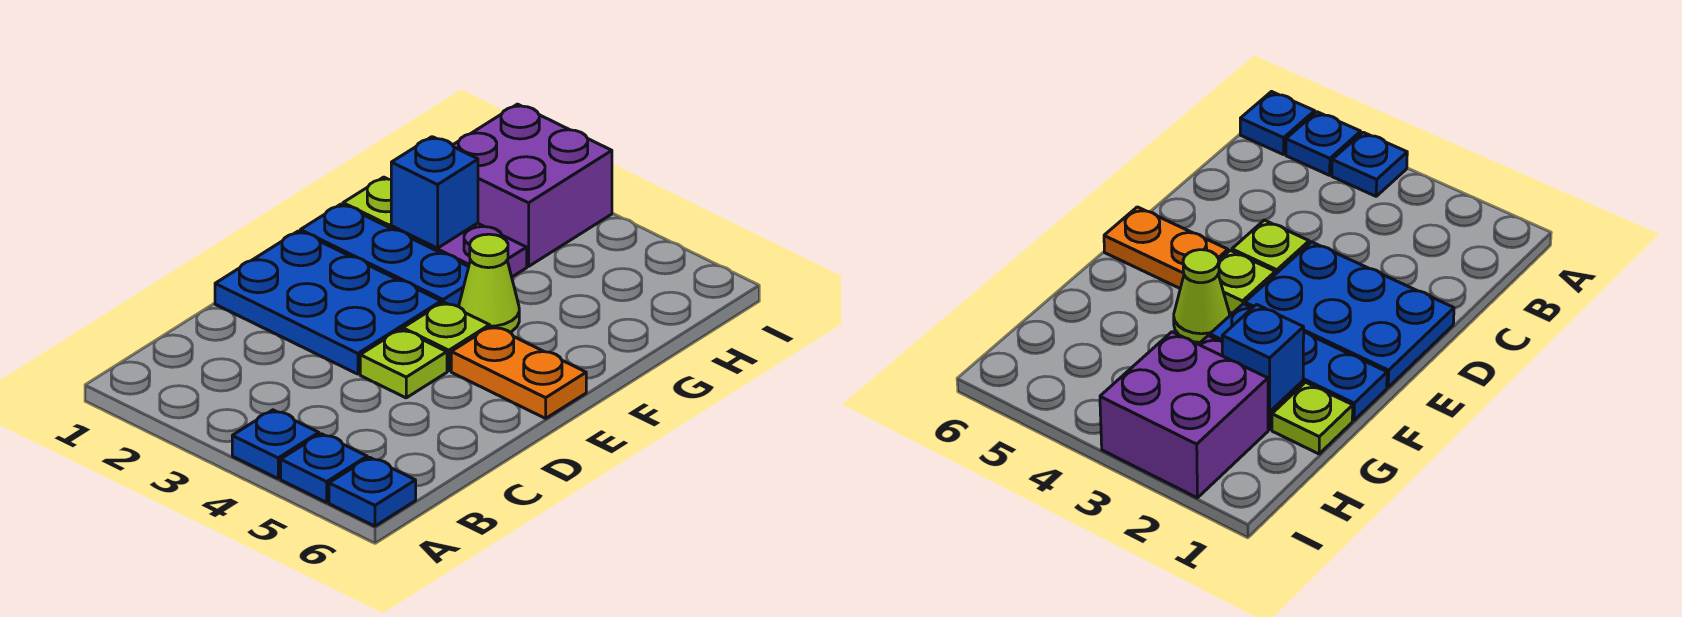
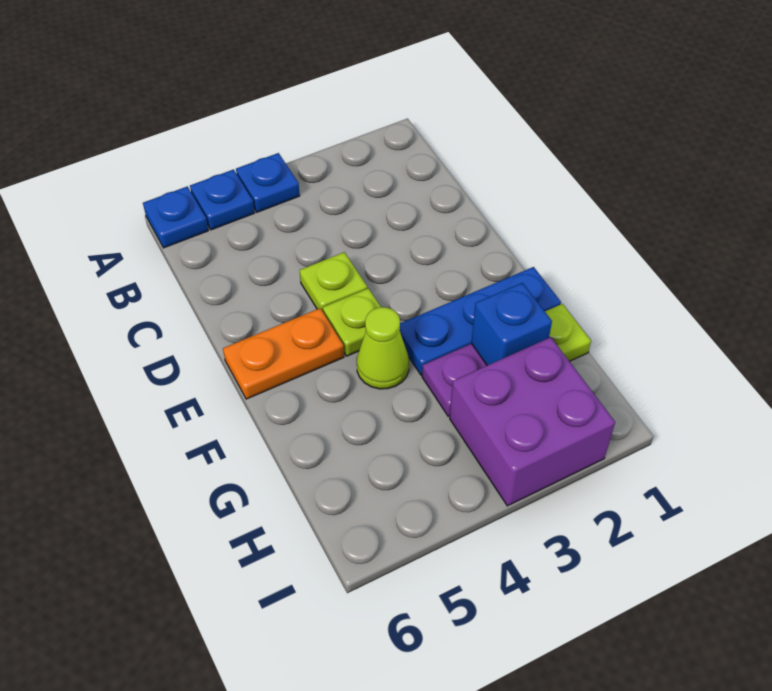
blue 2x3 plate [215,231,441,374] -> none

